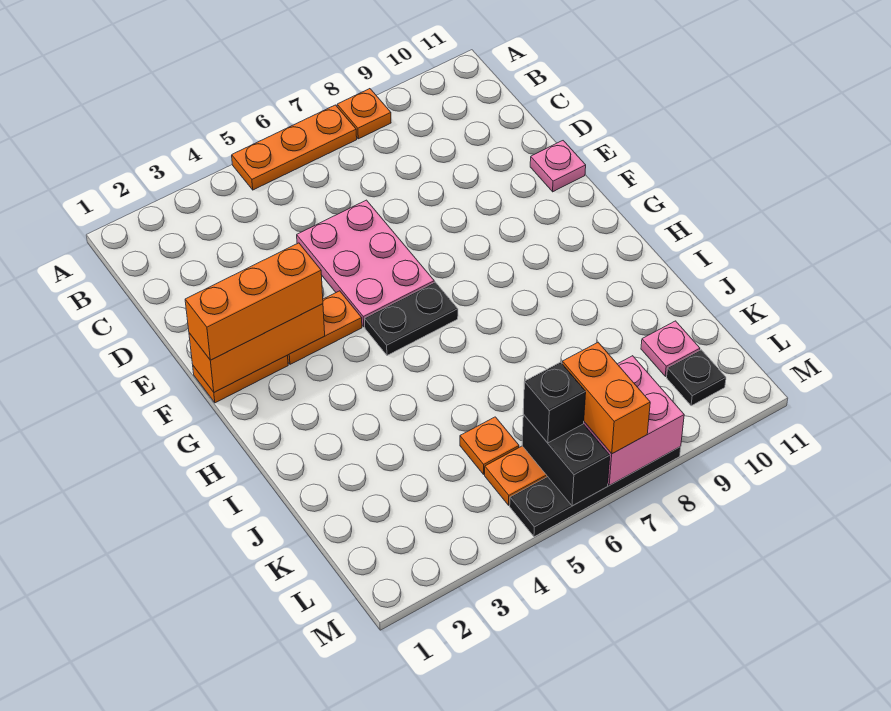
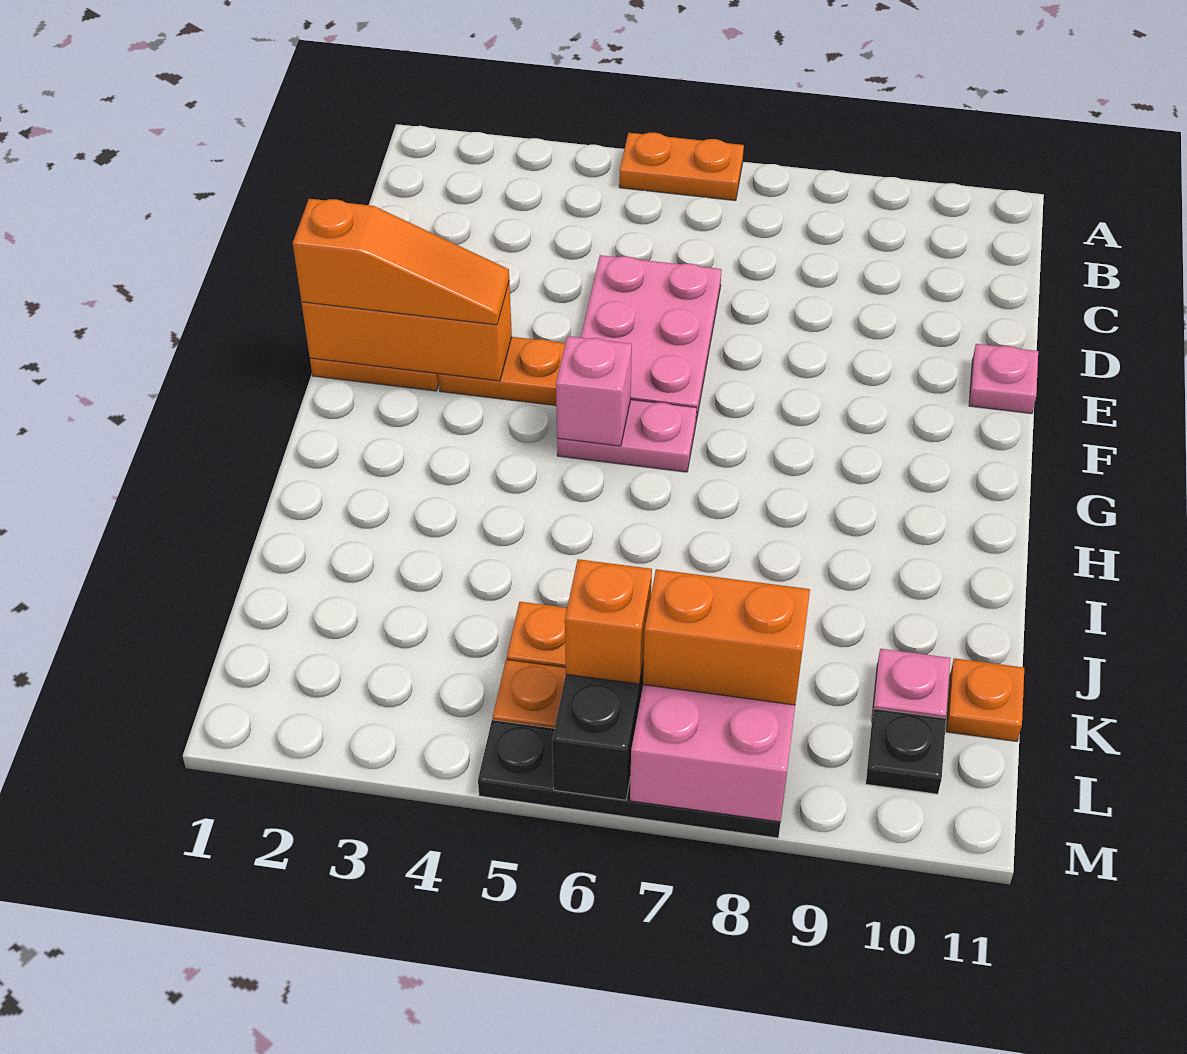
orange 1x3 plate [232,105,357,190] -> orange 1x2 plate [619,133,744,201]
orange 1x1 plate [337,89,391,139] -> orange 1x1 plate moved to [946,658,1024,741]
orange 1x3 brick [185,243,323,360] -> orange 1x3 slope [293,199,509,325]
black 1x2 plate [365,282,458,355] -> pink 1x2 plate [557,400,697,472]
none -> pink 1x1 brick [556,336,632,446]
black 1x1 brick [523,362,586,443] -> orange 1x1 brick [565,559,652,684]
orange 1x2 brick [562,342,650,454] -> orange 1x2 brick turned to [643,569,810,705]

